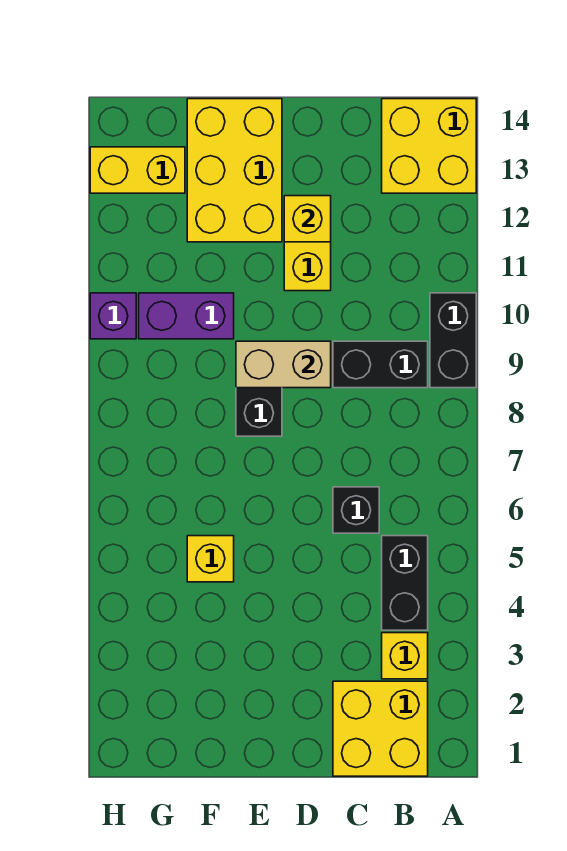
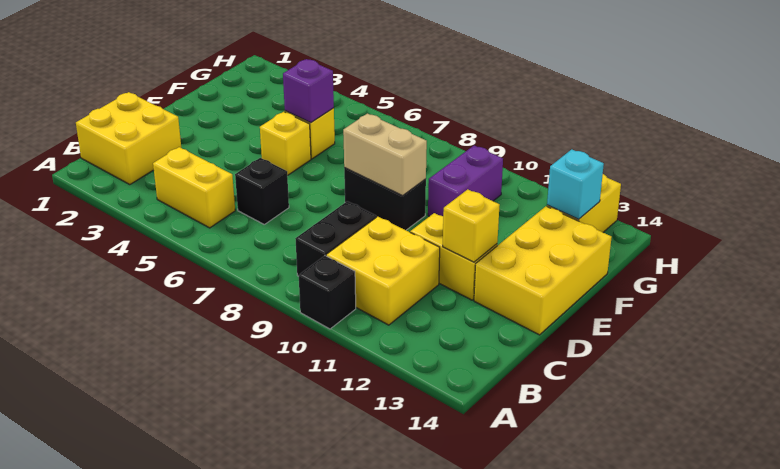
black 1x2 brick [430,293,476,388] -> black 1x1 brick [299,256,356,329]
yellow 2x2 brick [382,99,476,193] -> yellow 2x2 brick moved to [326,217,440,325]
yellow 1x1 brick [382,633,428,679] -> yellow 1x1 brick moved to [260,112,311,175]
black 1x2 brick [382,536,428,630] -> yellow 1x2 brick [153,147,235,228]
tan 1x2 brick [236,341,331,388] -> tan 1x2 brick turned to [343,113,427,195]
yellow 2x3 brick [187,99,282,242] -> yellow 2x3 brick turned to [474,206,612,335]
none -> cyan 1x1 brick [547,149,604,219]
purple 1x1 brick [90,293,136,339] -> purple 1x1 brick moved to [283,59,334,123]

